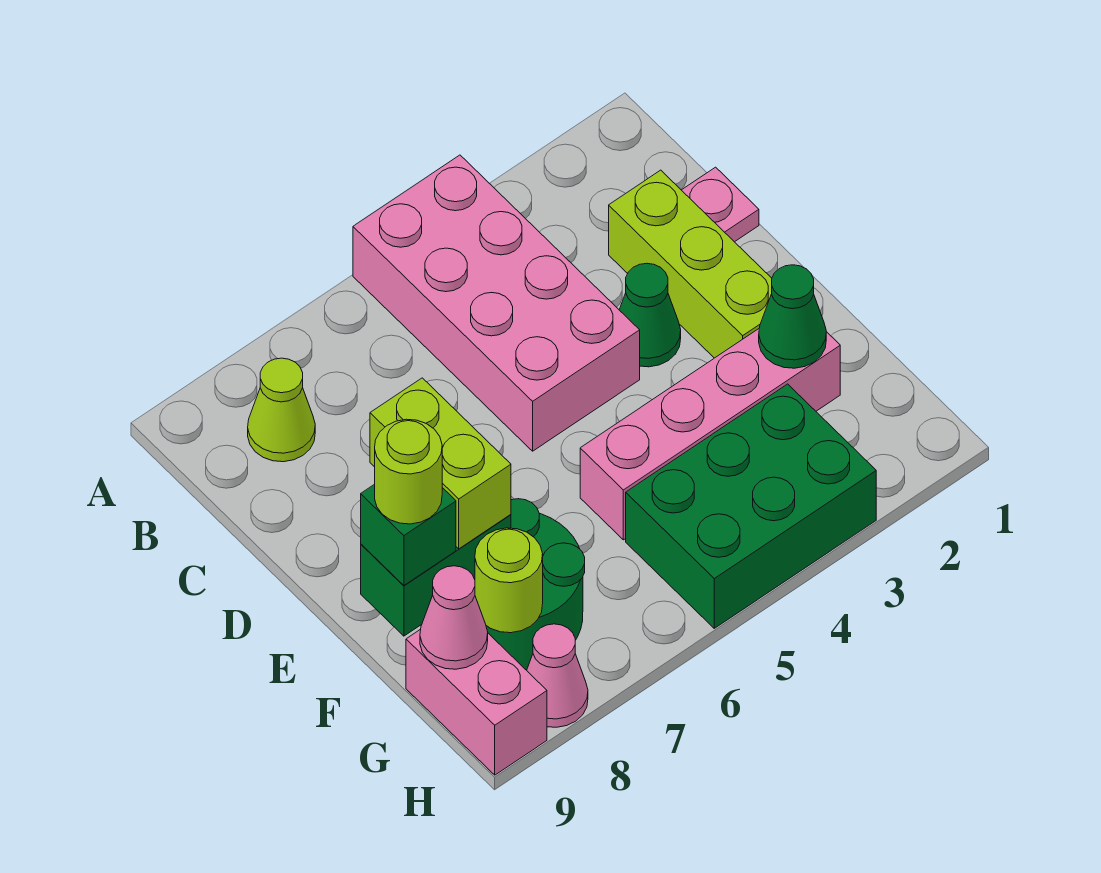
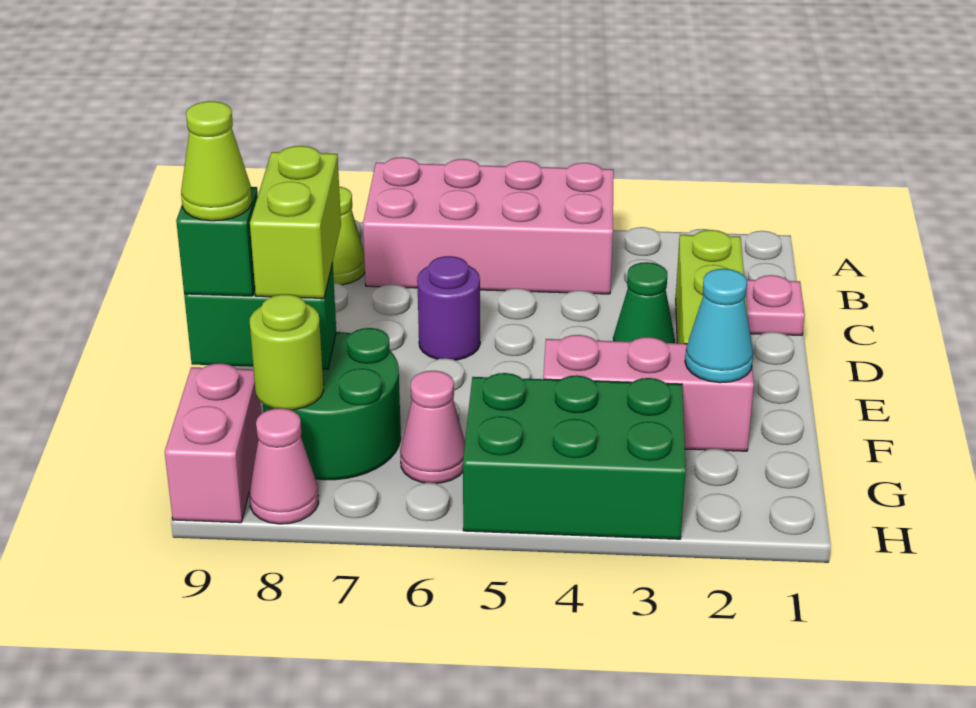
pink 2x4 brick [353,155,640,451] -> pink 2x4 brick turned to [363,157,614,294]
none -> purple 1x1 round brick [417,256,480,360]
pink 1x4 brick [580,329,840,540] -> pink 1x3 brick [543,335,754,451]
green 1x1 cone [759,265,826,368] -> cyan 1x1 cone [685,269,753,383]
lime 1x1 round brick [375,419,442,524] -> lime 1x1 cone [181,101,252,221]
pink 1x1 cone [420,566,488,669] -> pink 1x1 cone moved to [400,371,465,483]

